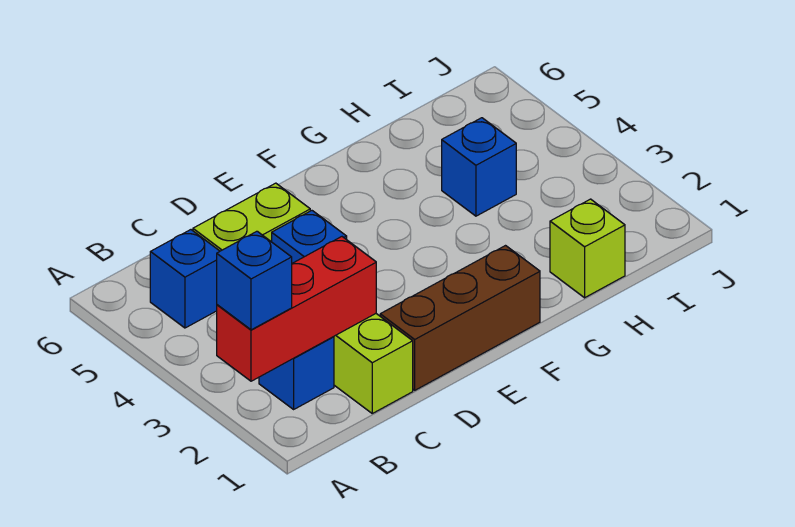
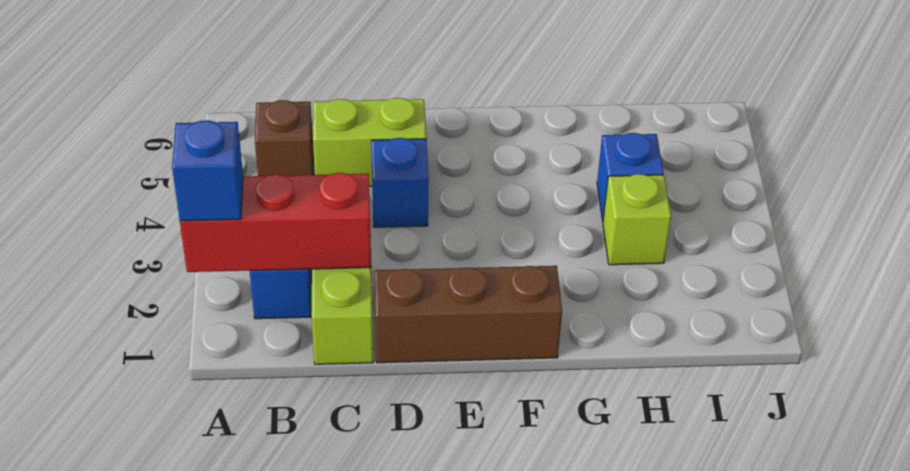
blue 1x1 brick [150,230,220,328] -> brown 1x1 brick [255,100,313,176]
lime 1x1 brick [550,199,625,298] -> lime 1x1 brick moved to [603,174,671,265]

